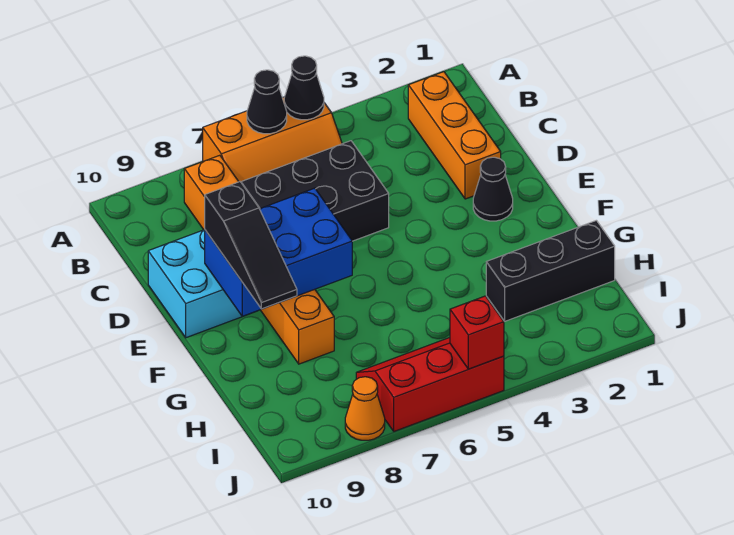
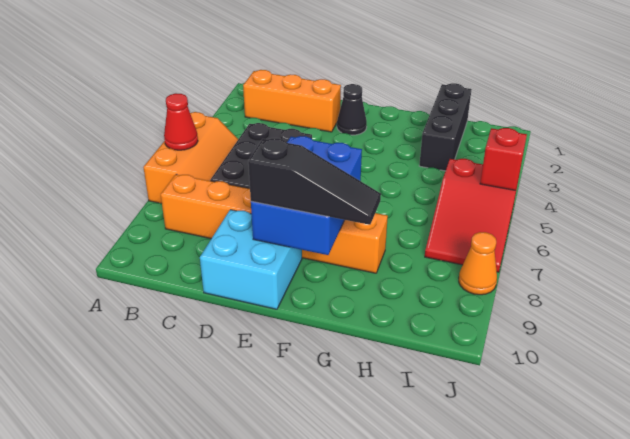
black 1x1 cone [284,56,324,120] -> none
black 1x1 cone [247,70,287,134] -> red 1x1 cone [164,93,198,150]
red 2x3 slope [356,338,504,431] -> red 2x3 slope turned to [425,159,518,272]

